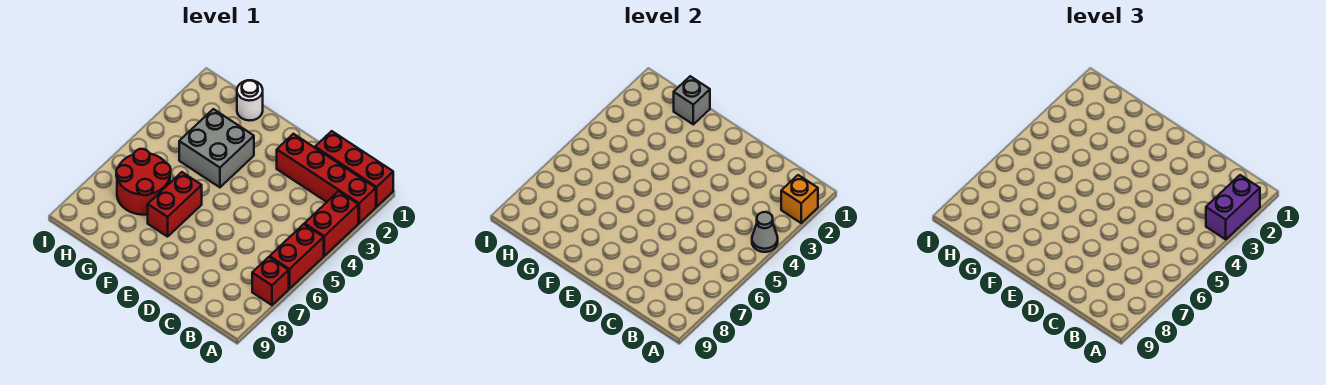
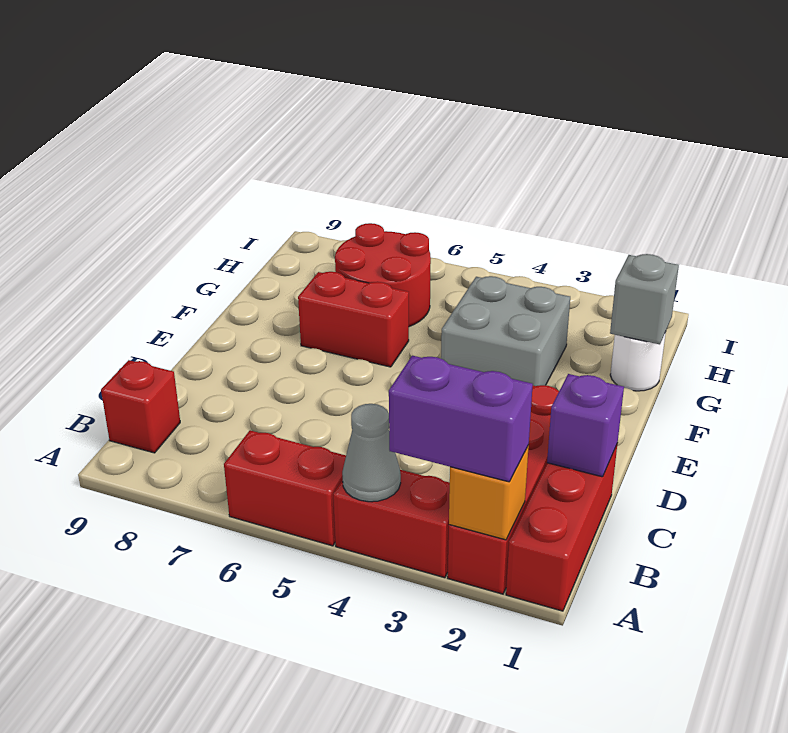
red 1x1 brick [252,257,289,305] -> red 1x1 brick moved to [101,360,180,453]
none -> purple 1x1 brick [547,374,624,477]

